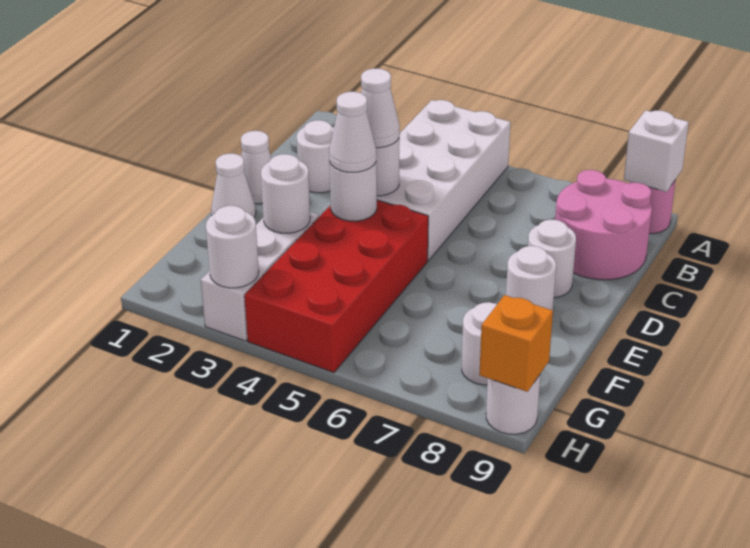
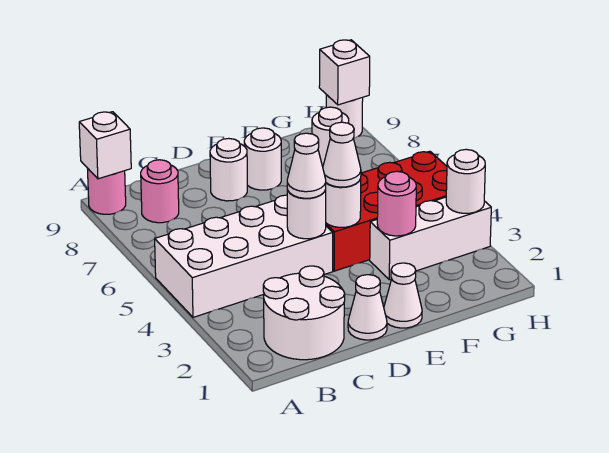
pink 2x2 round brick [555,170,652,280] -> pink 1x1 round brick [141,160,179,223]
white 1x1 round brick [297,120,334,193] -> white 2x2 round brick [263,266,345,360]
white 1x1 round brick [261,154,310,233] -> pink 1x1 round brick [377,171,416,236]
orange 1x1 brick [479,295,553,392] -> white 1x1 brick [319,40,370,105]

